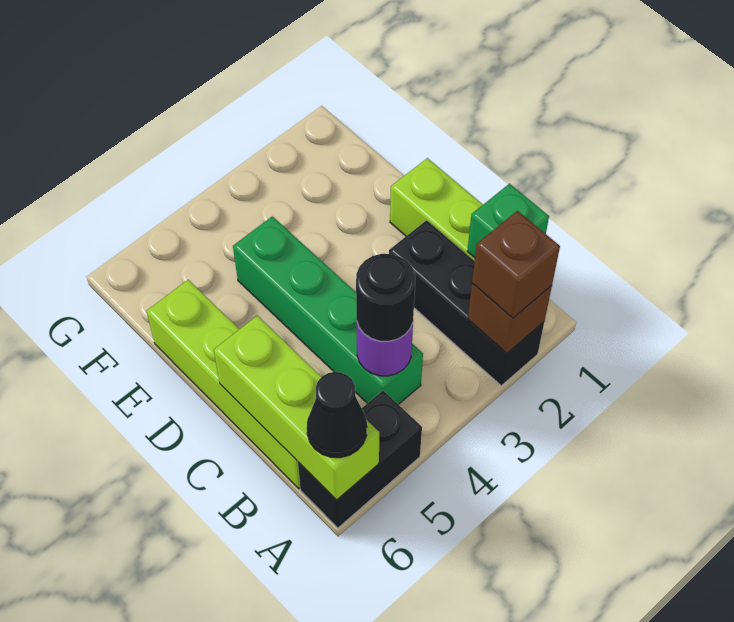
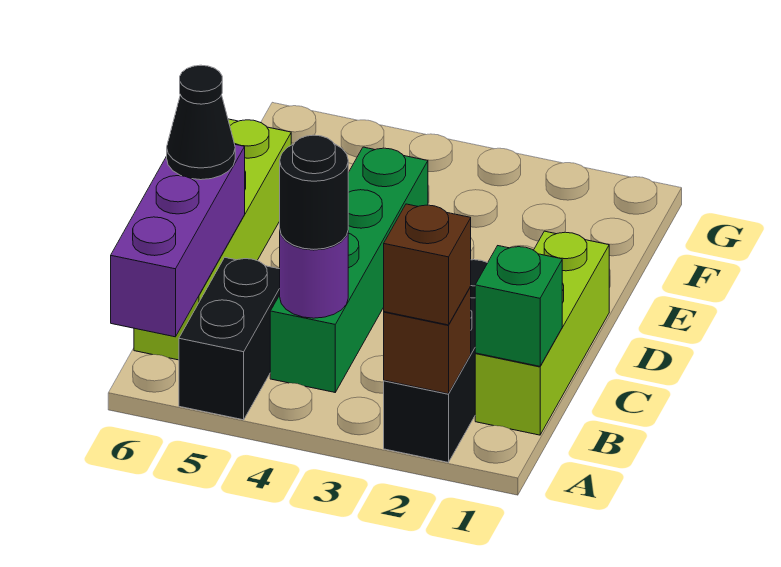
black 1x2 brick [298,391,422,528] -> black 1x2 brick turned to [179,258,280,420]
lime 1x3 brick [214,316,379,500] -> purple 1x3 brick [111,145,245,337]
black 1x1 cone [307,372,367,458] -> black 1x1 cone moved to [167,65,235,180]

